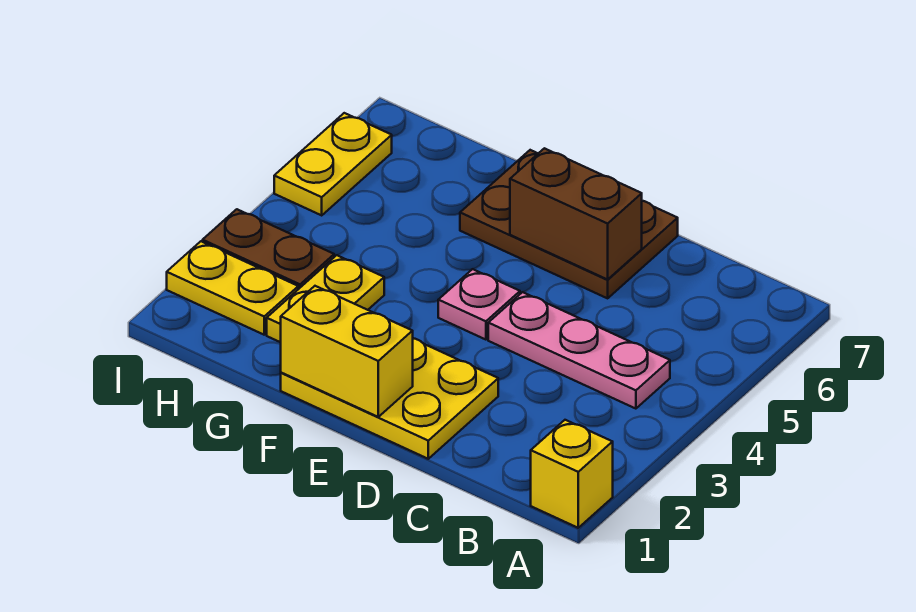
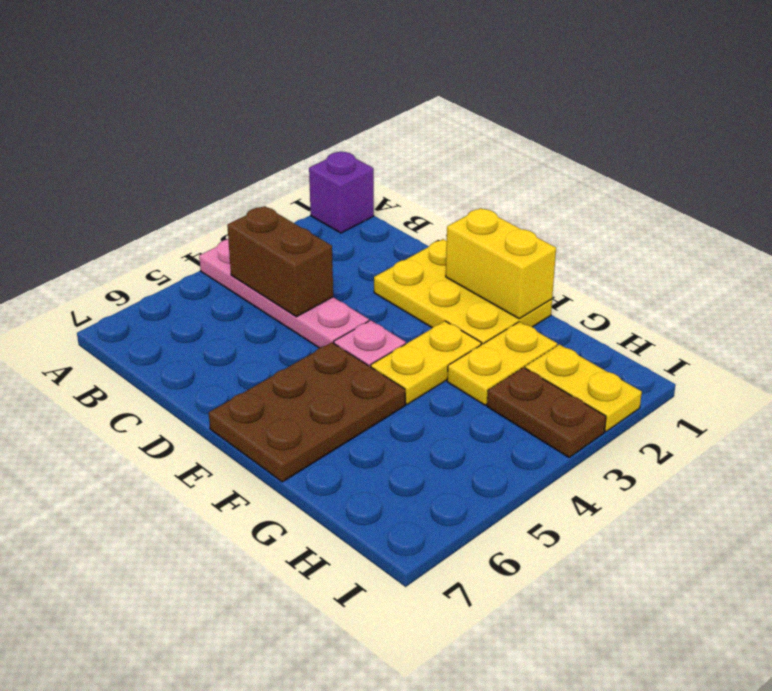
yellow 1x1 brick [531,420,613,528] -> purple 1x1 brick [309,152,374,233]
pink 1x3 plate [488,292,670,409] -> pink 1x4 plate [199,239,369,348]
brown 2x3 plate [460,150,678,298] -> brown 2x3 plate turned to [209,342,405,482]
brown 1x2 brick [510,148,642,280] -> brown 1x2 brick moved to [227,206,333,317]
yellow 1x2 plate [274,113,392,215] -> yellow 1x2 plate moved to [371,321,481,404]

